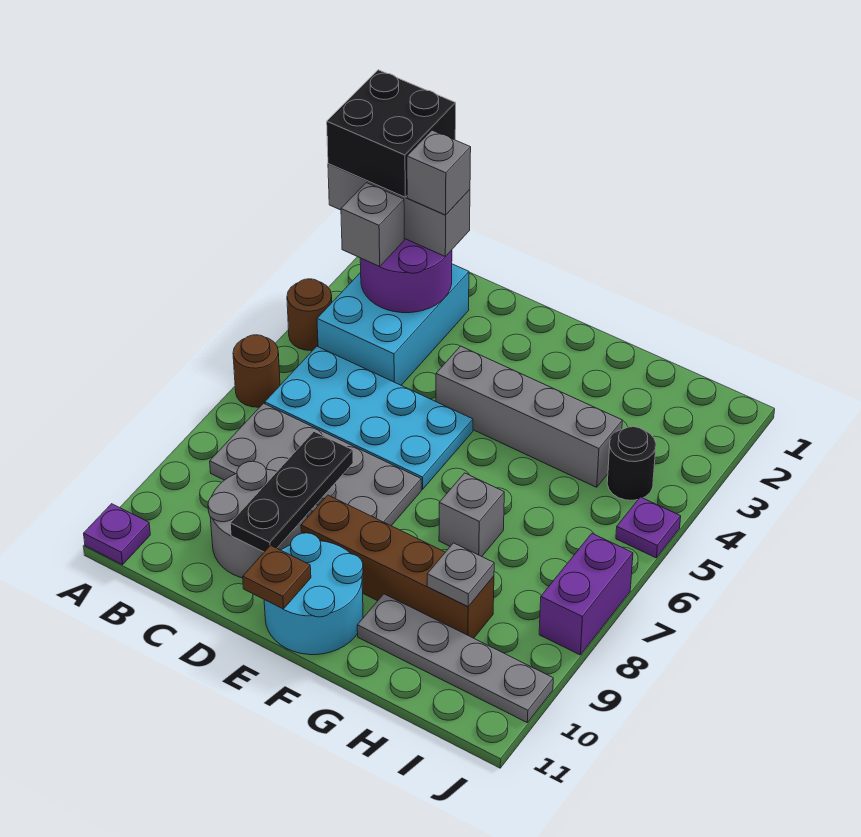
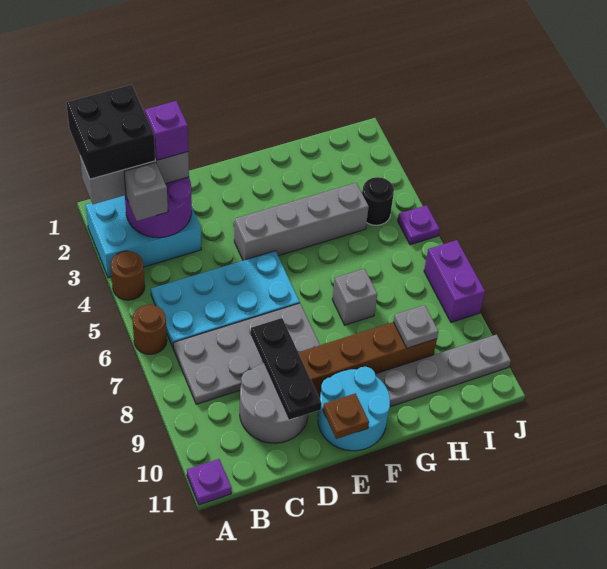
cyan 2x3 brick [317,264,469,385] -> cyan 2x3 brick turned to [86,195,201,278]
grey 1x1 brick [407,130,471,215] -> purple 1x1 brick [145,101,188,160]

